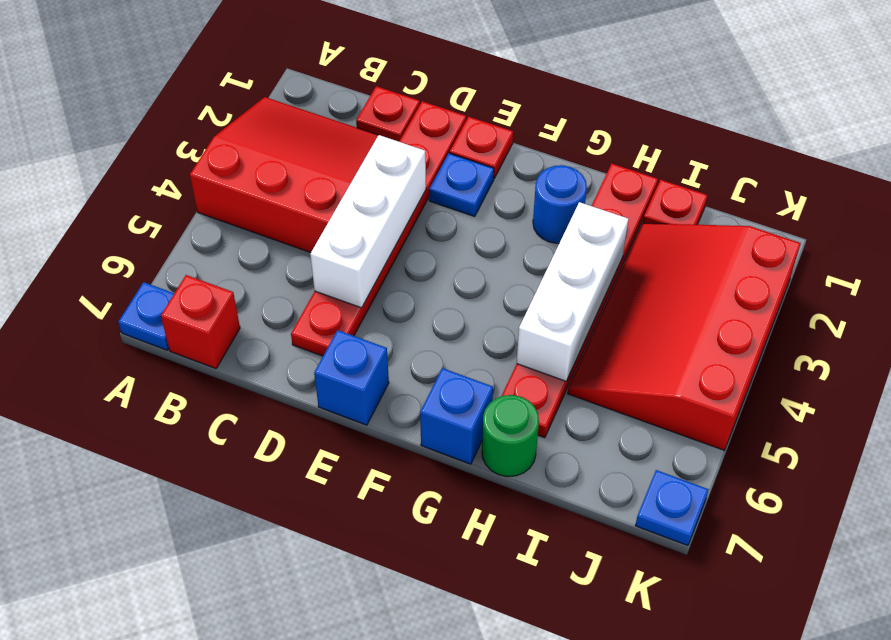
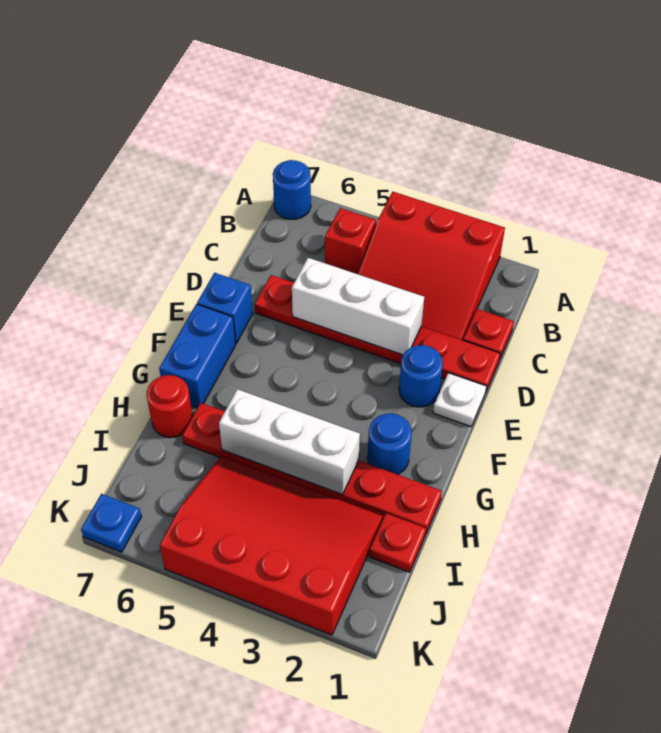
red 3x3 slope [190,97,378,253] -> red 3x3 slope turned to [358,192,505,340]
blue 1x1 plate [118,282,174,350] -> blue 1x1 round brick [273,160,311,219]
red 1x1 brick [161,275,240,368] -> red 1x1 brick moved to [325,208,376,274]
red 1x1 plate [450,117,513,178] -> white 1x1 plate [433,373,486,427]
blue 1x1 plate [429,153,494,217] -> blue 1x1 round brick [399,345,443,407]
blue 1x1 brick [420,368,493,464] -> blue 1x2 brick [159,304,236,408]
green 1x1 round brick [482,395,539,476] -> red 1x1 round brick [147,375,193,438]

